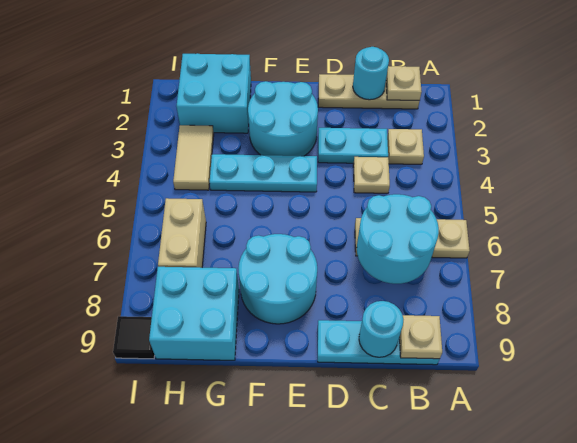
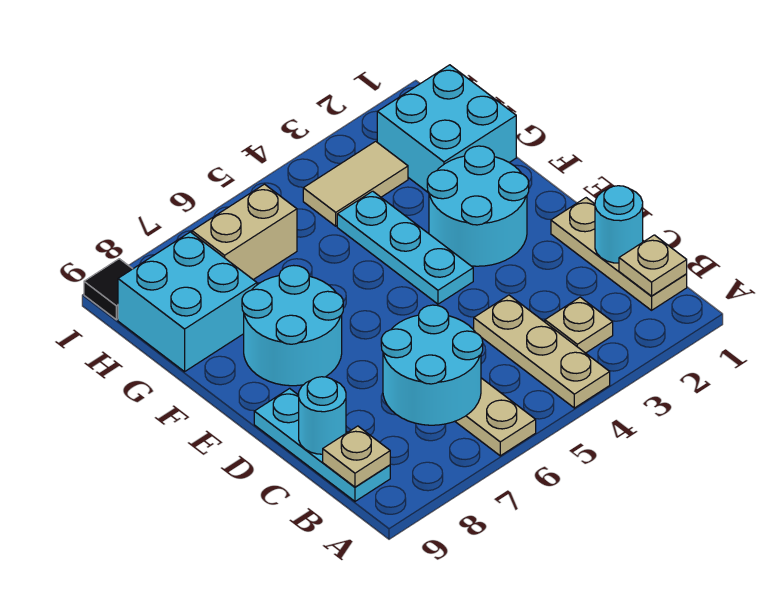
cyan 1x2 plate [318,128,388,163] -> none
tan 1x1 plate [353,157,390,193] -> tan 1x3 plate [474,295,610,408]

